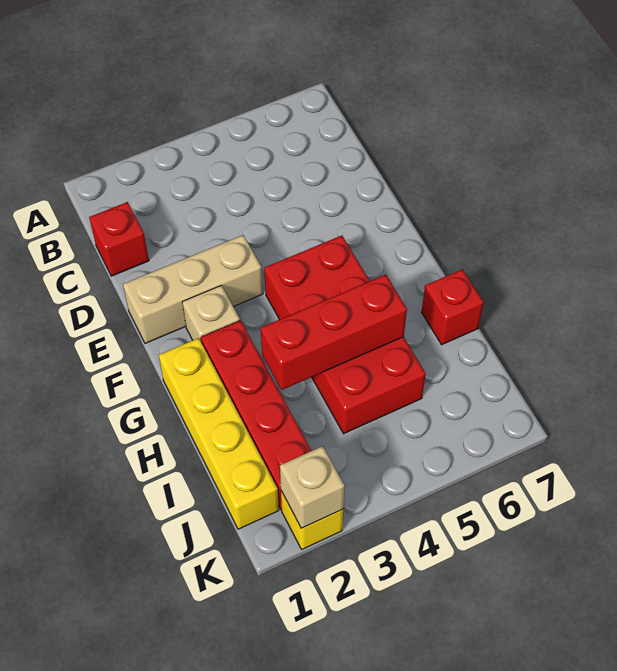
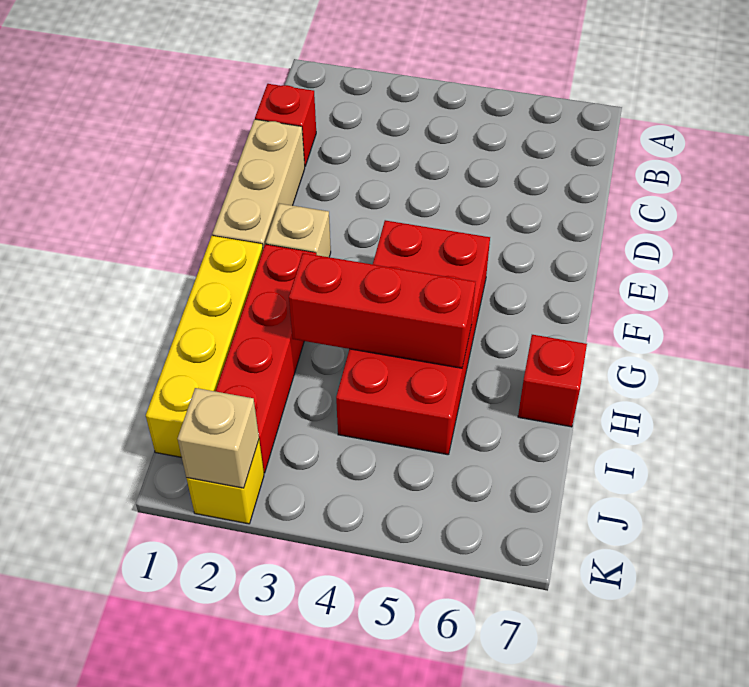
tan 1x3 brick [123,235,263,343] -> tan 1x3 brick turned to [212,119,305,249]

